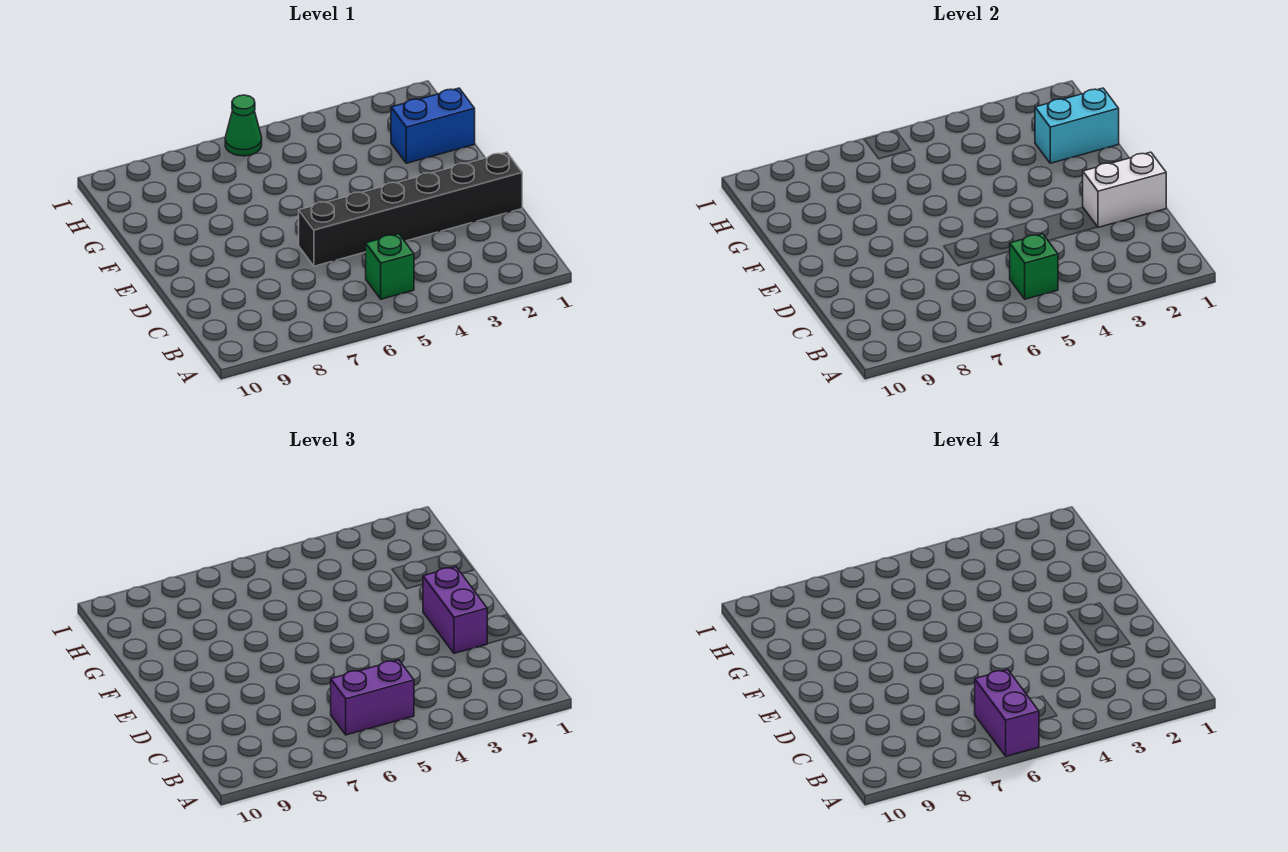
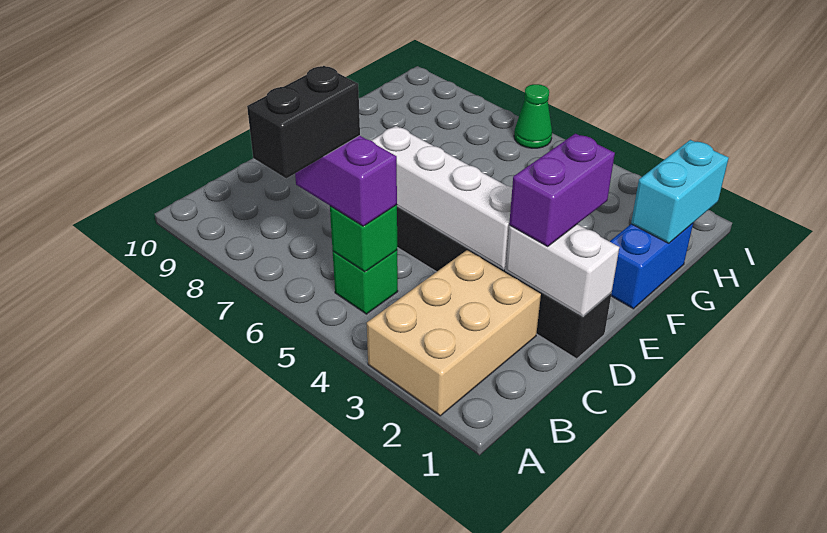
none -> tan 2x3 brick [367,250,541,416]
purple 1x2 brick [975,669,1039,756] -> black 1x2 brick [247,66,360,178]
none -> white 1x4 brick [371,126,512,269]
blue 1x2 brick [391,88,475,163] -> blue 1x2 brick turned to [610,223,693,309]
cyan 1x2 brick [1035,88,1119,163] -> cyan 1x2 brick turned to [631,140,729,243]

